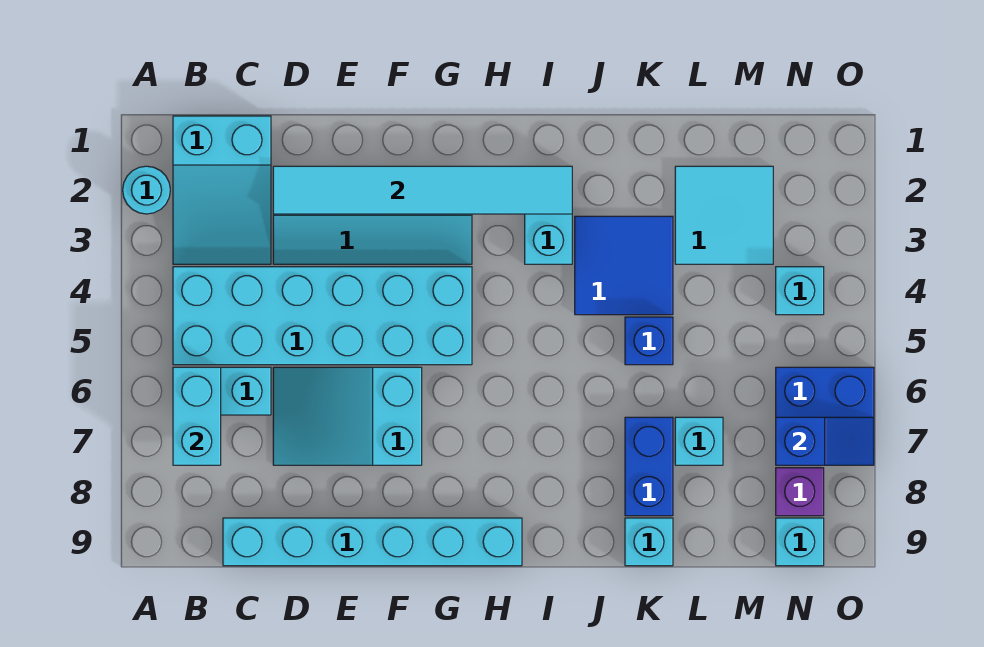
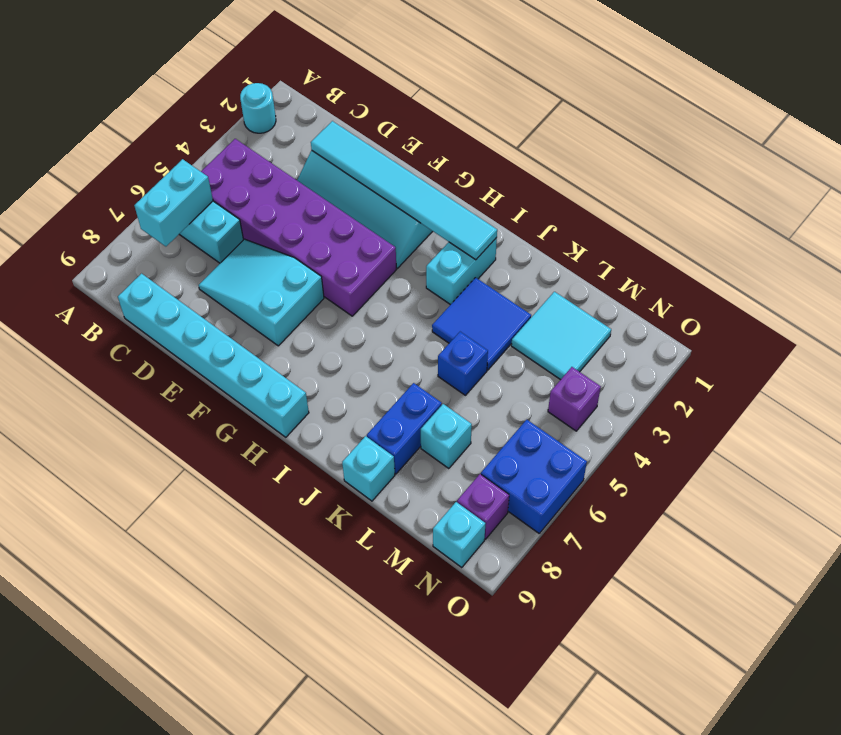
cyan 2x3 slope [173,116,271,264] -> none
cyan 2x6 brick [173,267,472,365] -> purple 2x6 brick [201,139,396,316]
cyan 1x1 brick [776,267,824,315] -> purple 1x1 brick [548,367,601,431]
blue 1x2 slope [776,417,874,465] -> none

